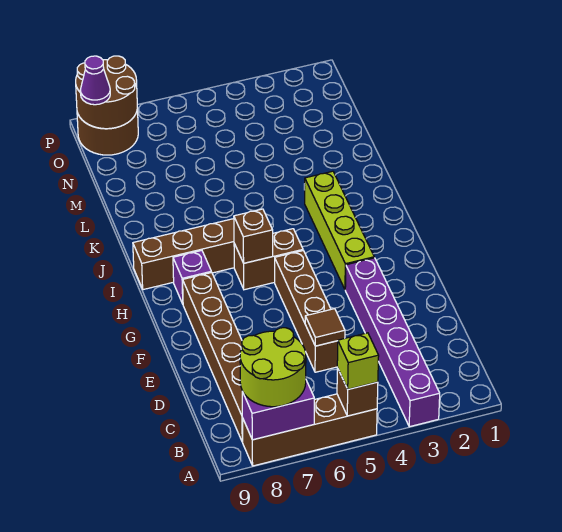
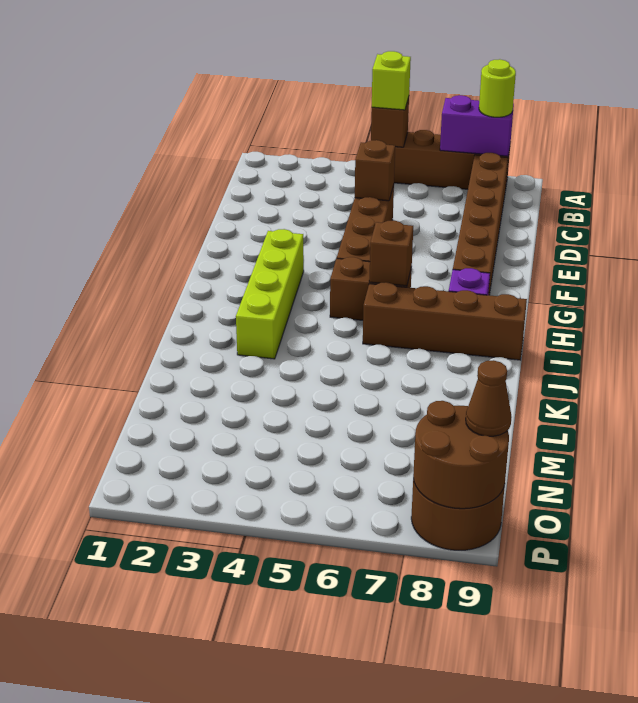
purple 1x6 brick [345,258,440,427] -> none
lime 2x2 round brick [240,328,306,407] -> lime 1x1 round brick [479,59,516,117]
brown 1x1 tile [305,309,345,346] -> brown 1x1 brick [355,140,395,201]
purple 1x1 cone [80,56,110,105] -> brown 1x1 cone [466,360,511,436]

